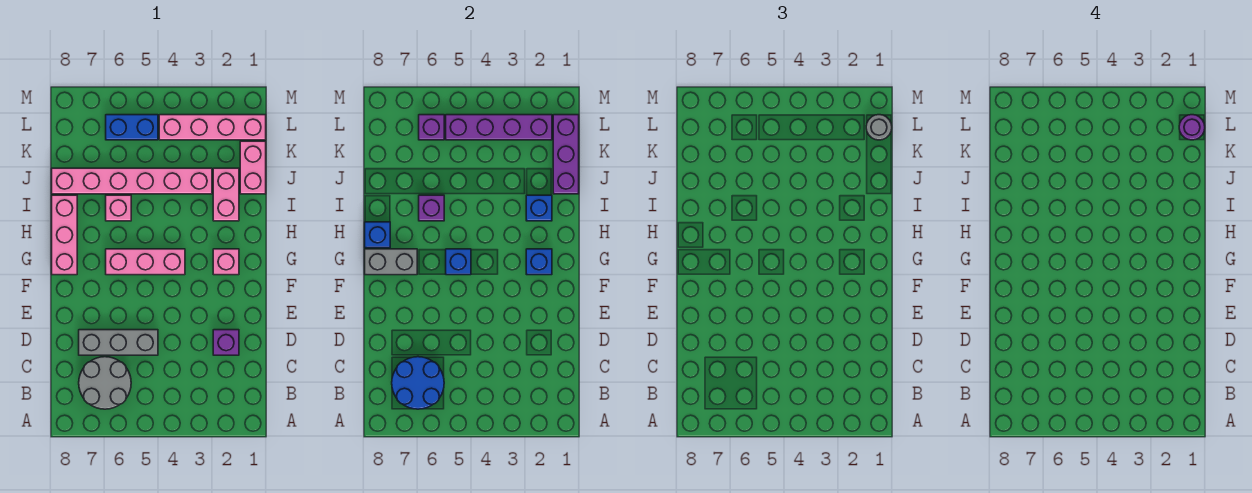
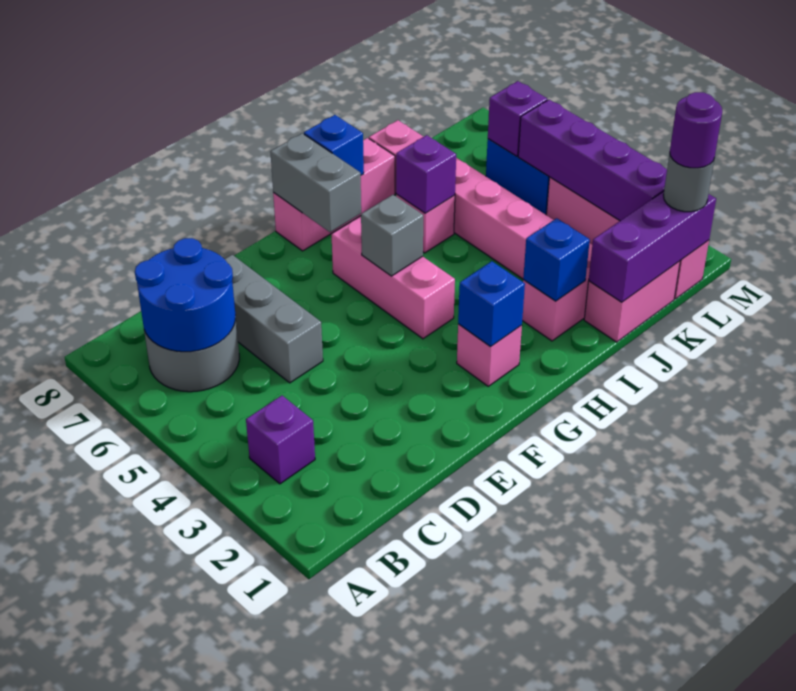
purple 1x1 brick [213,330,239,355] -> purple 1x1 brick moved to [246,396,315,484]
blue 1x1 brick [446,249,471,275] -> grey 1x1 brick [361,195,423,276]

